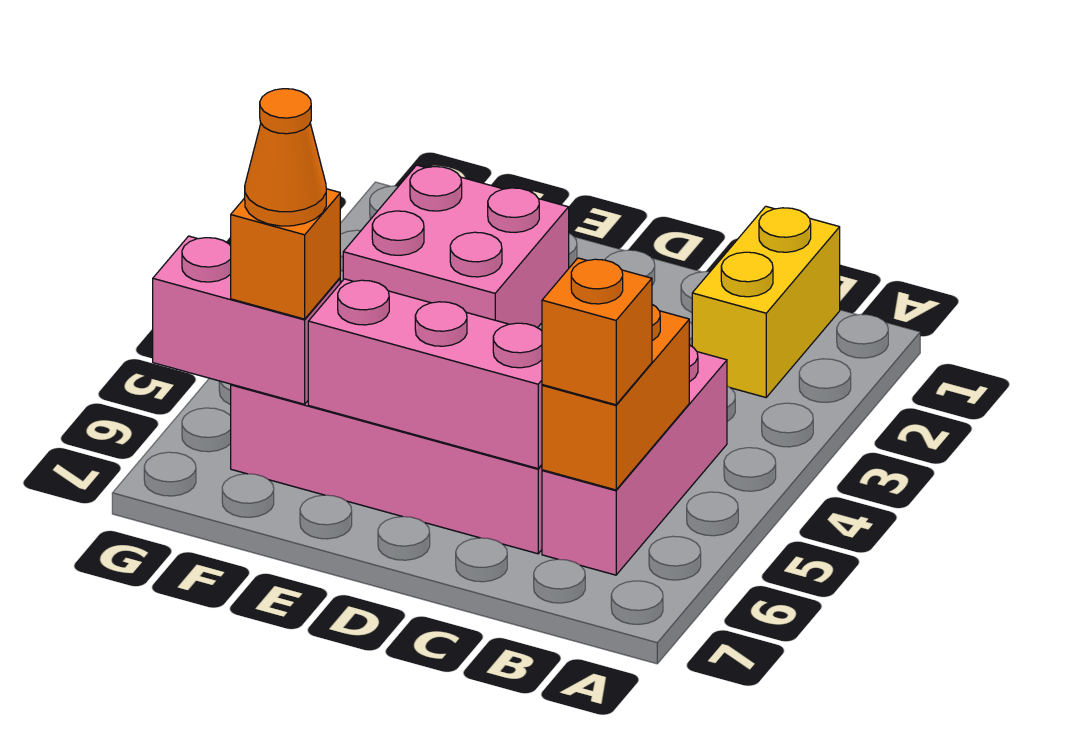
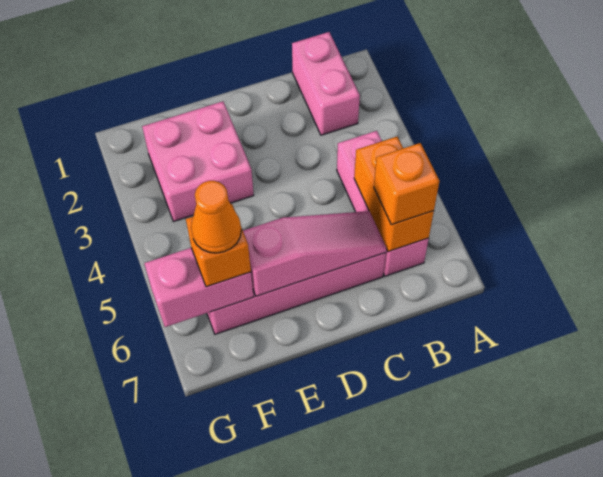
yellow 1x2 brick [692,206,840,397] -> pink 1x2 brick [292,32,360,135]
pink 1x3 brick [308,279,542,468] -> pink 1x3 slope [243,211,386,296]

